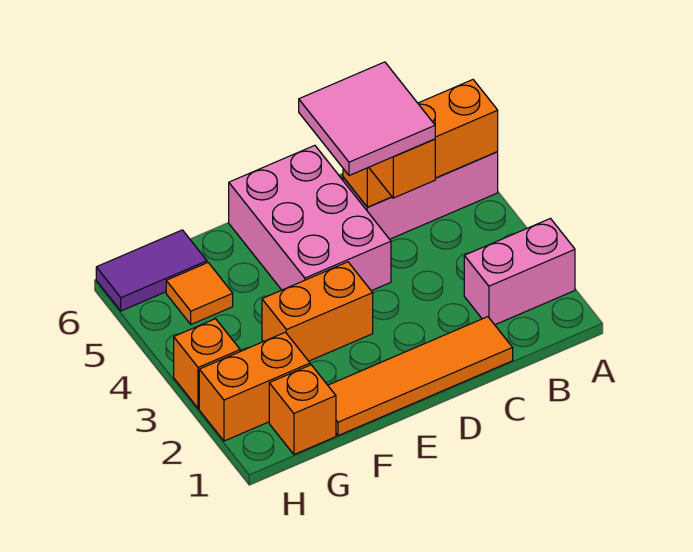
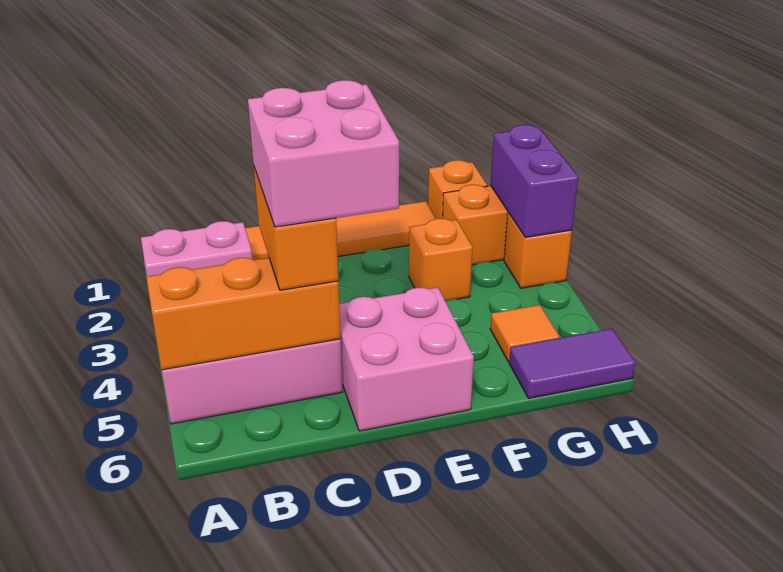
pink 2x2 tile [299,62,435,176] -> pink 2x2 brick [248,80,399,227]
pink 2x3 brick [229,145,391,291] -> pink 2x2 brick [339,288,474,431]
orange 1x2 brick [262,262,373,361] -> orange 1x1 brick [409,218,473,301]
none -> purple 1x2 brick [491,125,579,237]

